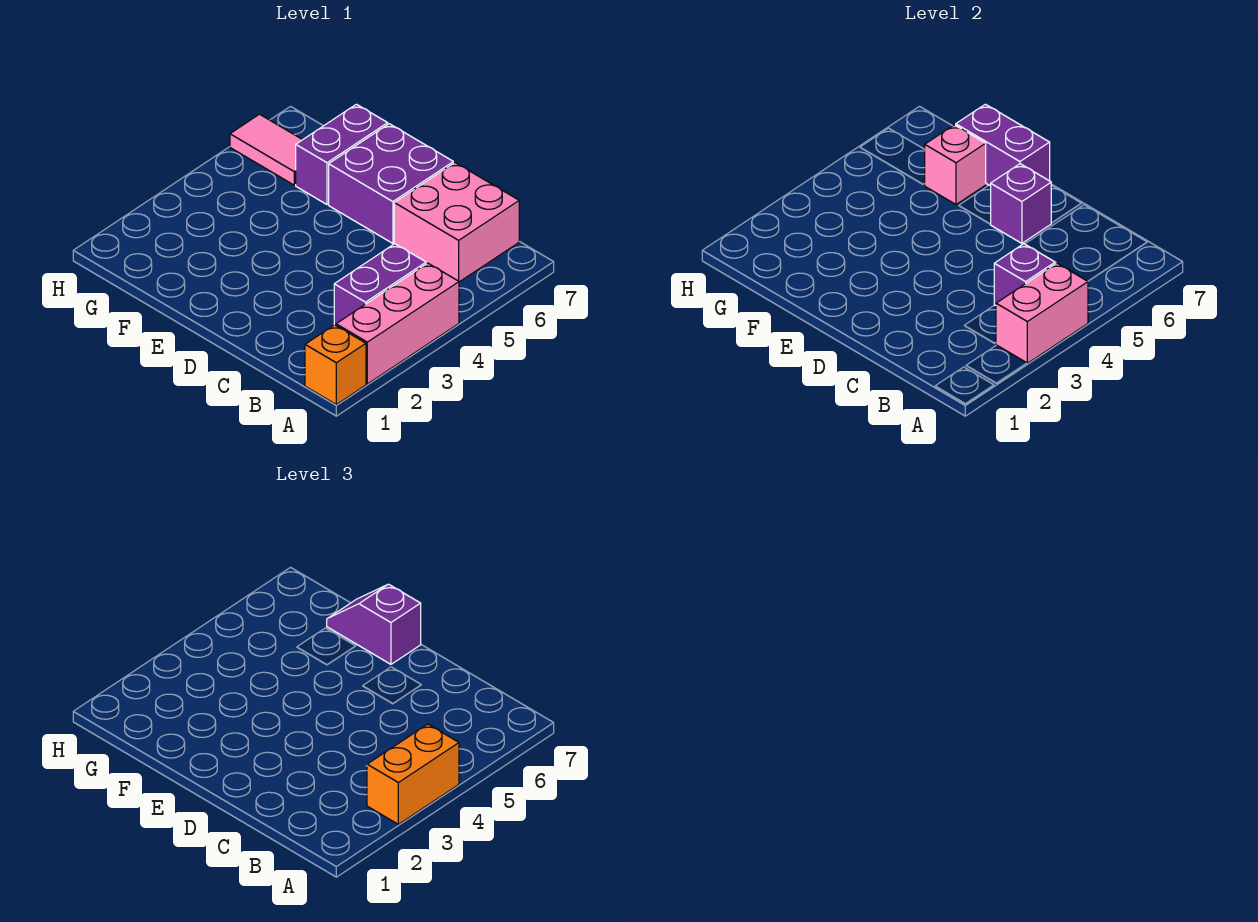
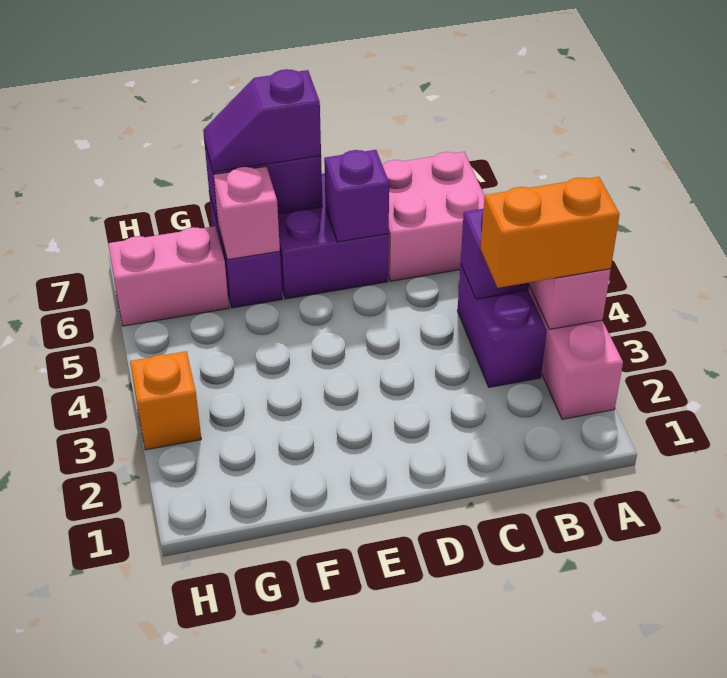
orange 1x1 brick [305,325,366,404] -> orange 1x1 brick moved to [130,351,201,450]
orange 1x2 brick [367,724,459,824] -> orange 1x2 brick turned to [481,177,620,288]
pink 1x2 tile [230,114,302,185] -> pink 1x2 brick [108,226,229,326]

